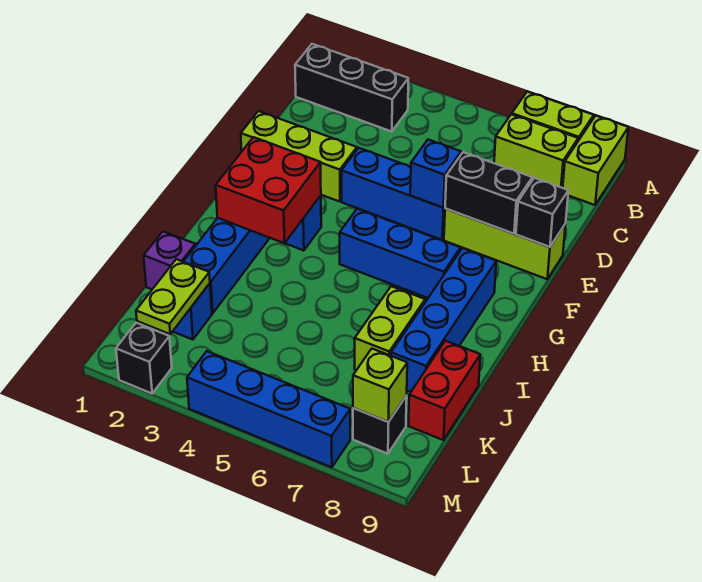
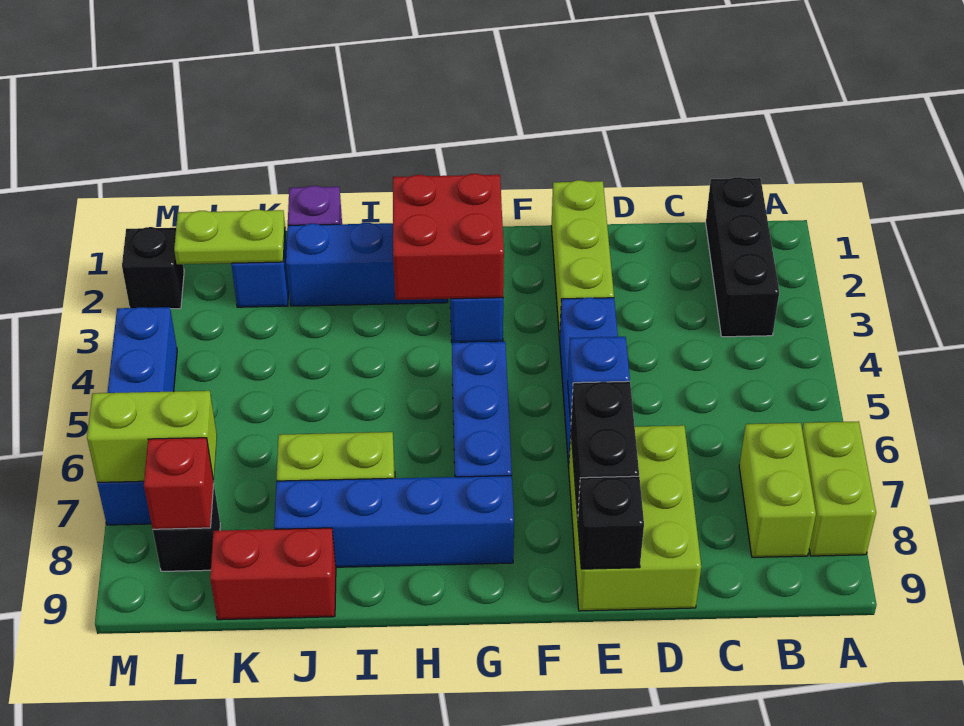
lime 1x2 brick [563,116,628,205] -> lime 1x2 brick moved to [87,391,217,482]
lime 1x3 brick [444,209,566,279] -> lime 2x3 brick [569,425,701,611]
lime 1x1 brick [353,349,407,422] -> red 1x1 brick [144,438,214,529]

